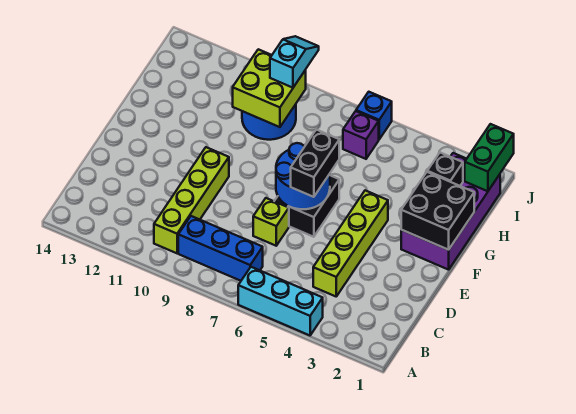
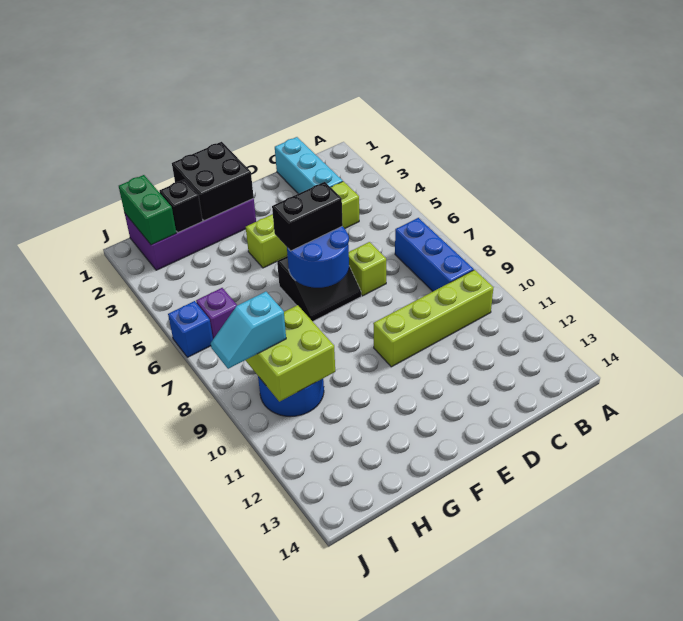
cyan 1x3 brick [238,267,323,335] -> cyan 1x3 brick moved to [275,137,343,194]
green 1x2 brick [465,124,514,191] -> green 1x2 brick turned to [119,175,176,245]

